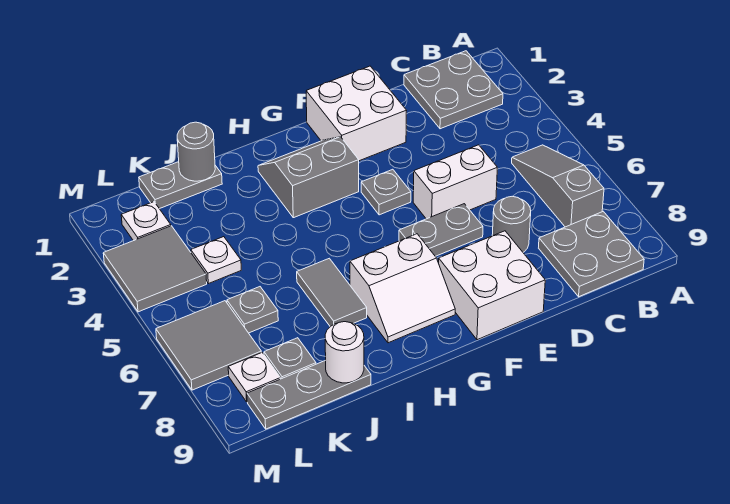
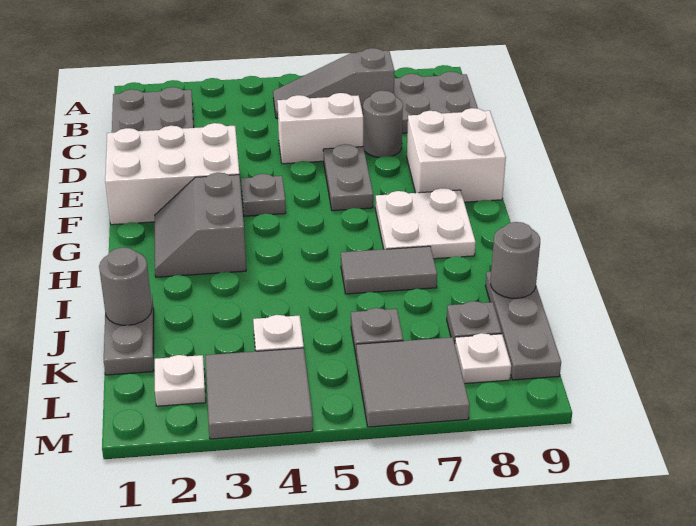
white 1x2 brick [413,145,497,219] -> white 1x2 brick turned to [277,93,363,164]
white 2x2 brick [306,66,407,161] -> white 2x3 brick [105,123,239,225]
white 2x2 slope [350,234,455,343] -> white 2x2 plate [375,188,476,259]
white 1x1 round brick [325,322,364,383] -> grey 1x1 round brick [491,222,540,298]

